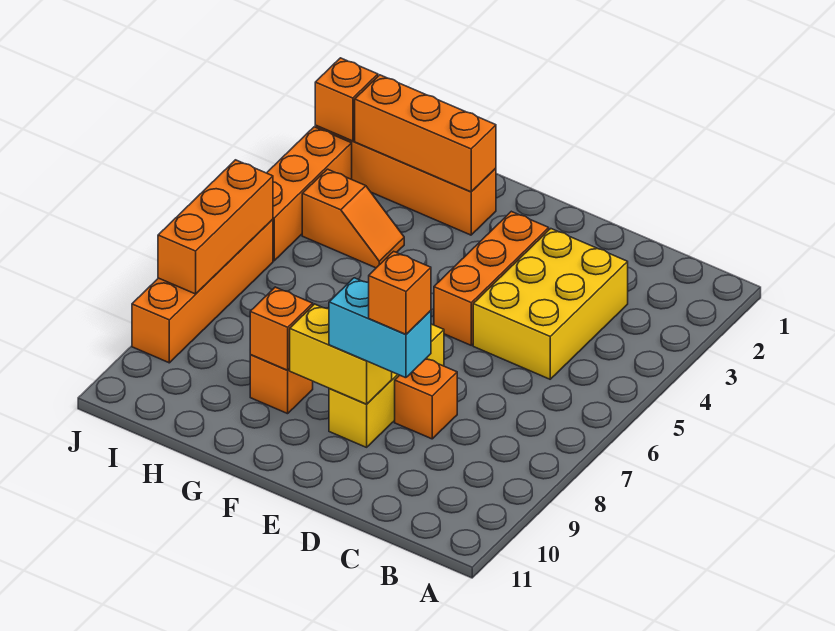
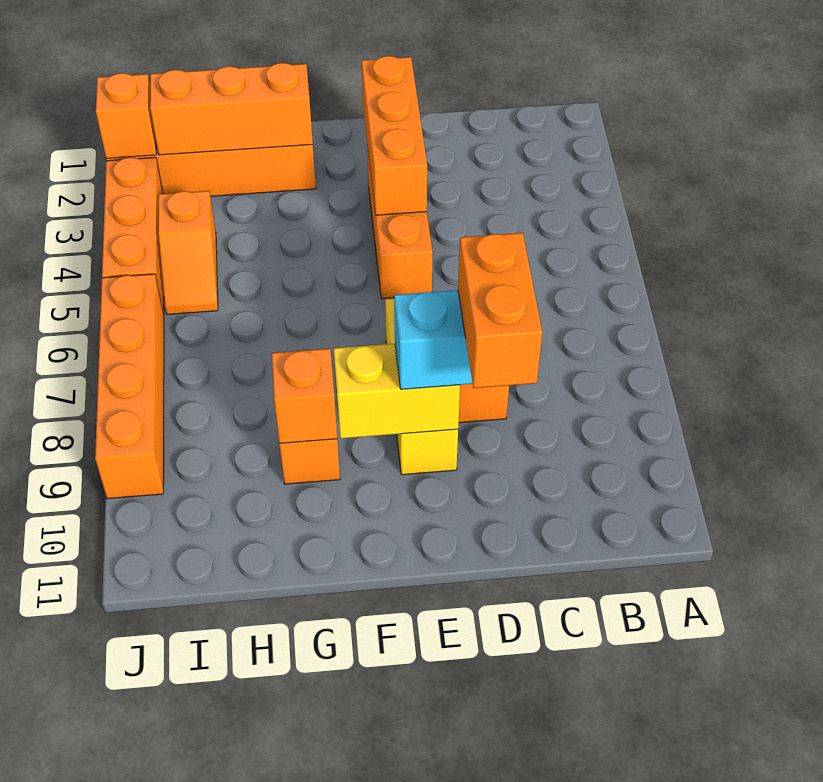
yellow 2x3 brick [473,229,628,379] -> none
orange 1x1 brick [369,251,431,334] -> orange 1x2 brick [458,233,542,388]
orange 1x2 slope [302,169,404,268] -> orange 1x2 slope turned to [158,191,218,315]
orange 1x3 brick [158,160,273,294] -> orange 1x3 brick moved to [362,56,427,215]

